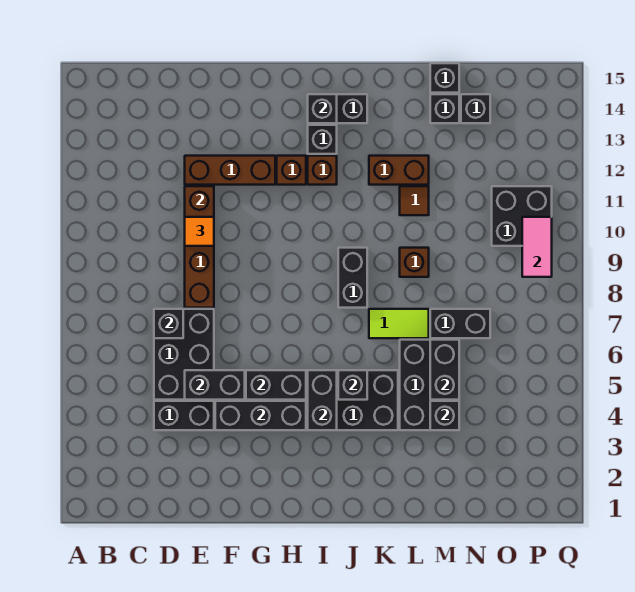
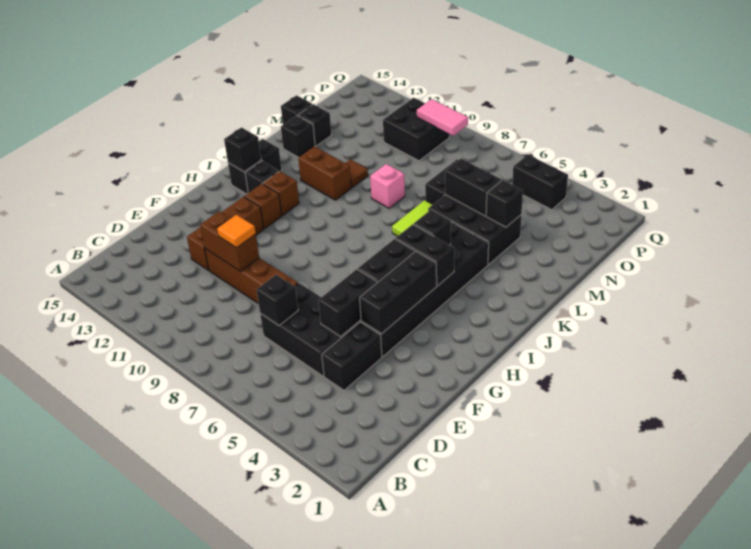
black 1x2 brick [338,248,367,308] -> black 1x2 brick moved to [512,155,568,210]
brown 1x2 brick [369,156,429,185] -> brown 1x2 brick turned to [298,146,351,200]
brown 1x1 brick [400,248,429,277] -> pink 1x1 brick [370,164,405,208]
black 1x1 brick [461,94,490,123] -> black 1x1 brick moved to [281,116,315,157]

